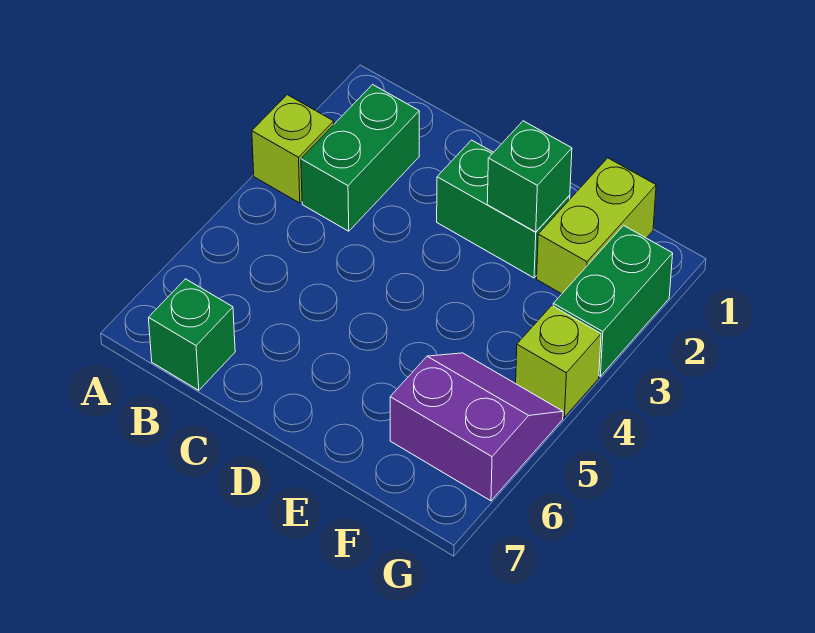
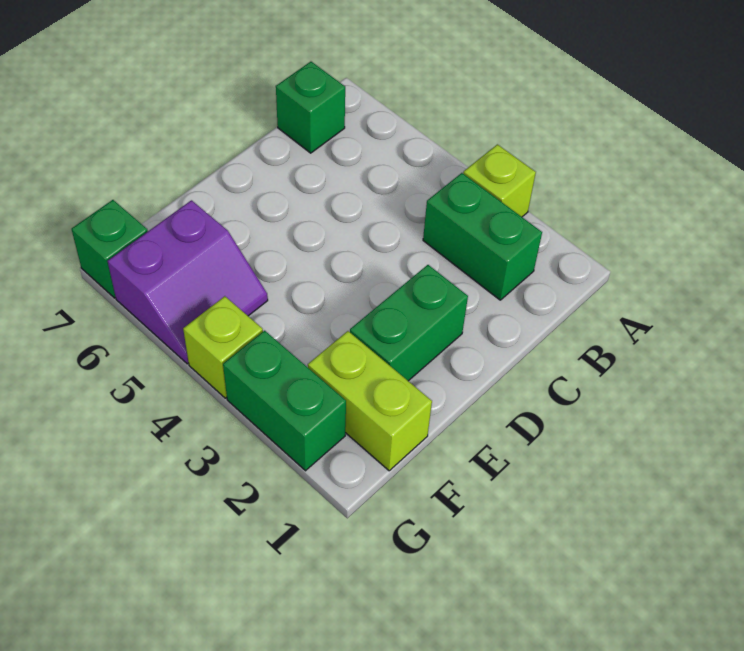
green 1x1 brick [487,121,572,232] -> green 1x1 brick moved to [72,200,148,298]

